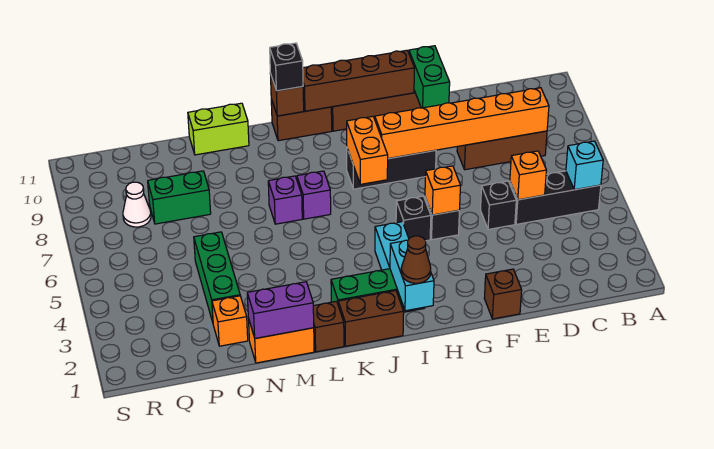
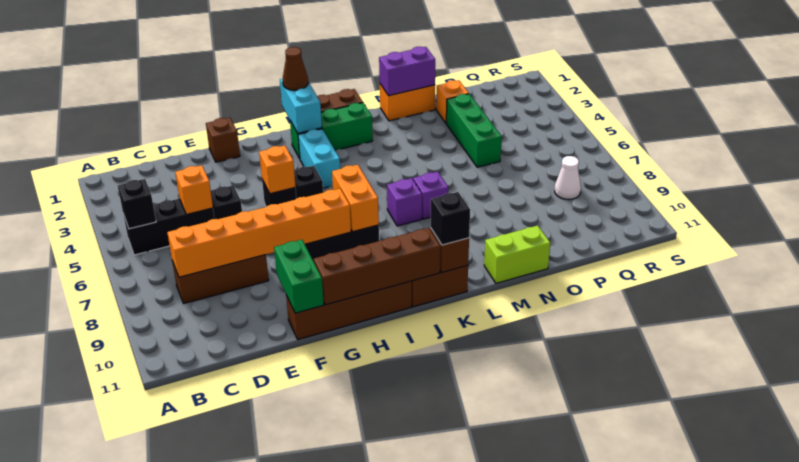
cyan 1x1 brick [566,141,603,190] -> black 1x1 brick [118,179,156,229]
brown 1x1 brick [313,301,344,352] -> none
green 1x2 brick [148,171,211,224] -> none

